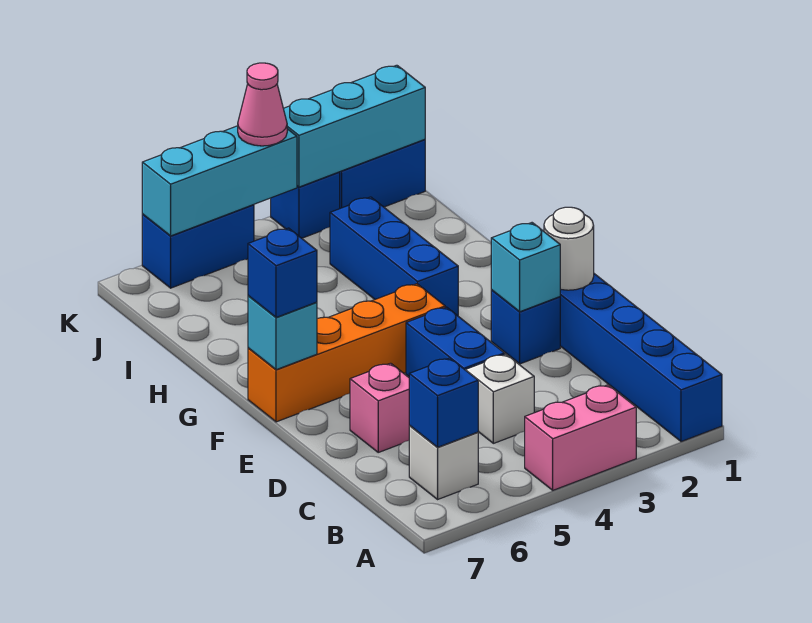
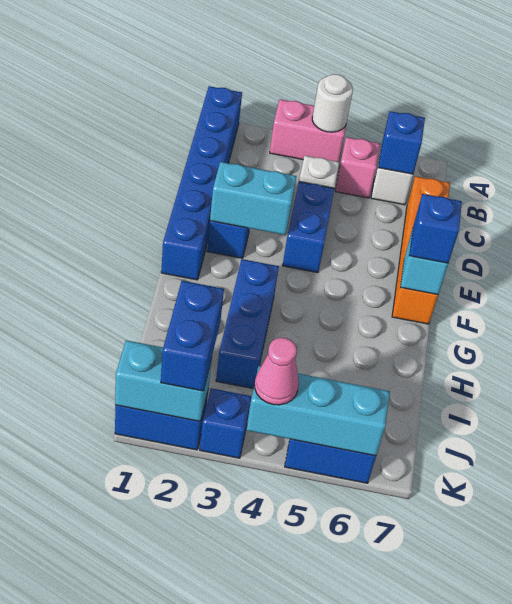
pink 1x1 brick [350,363,410,452] -> pink 1x1 brick moved to [335,137,380,198]
white 1x1 round brick [544,207,594,290] -> white 1x1 round brick moved to [312,74,353,132]
cyan 1x1 brick [491,223,560,312] -> cyan 1x2 brick [210,162,296,235]
orange 1x4 brick [248,284,445,422] -> orange 1x4 brick turned to [392,176,450,324]
none -> blue 1x2 brick [161,281,224,391]
cyan 1x3 brick [283,65,425,187] -> cyan 1x2 brick [115,340,212,421]

